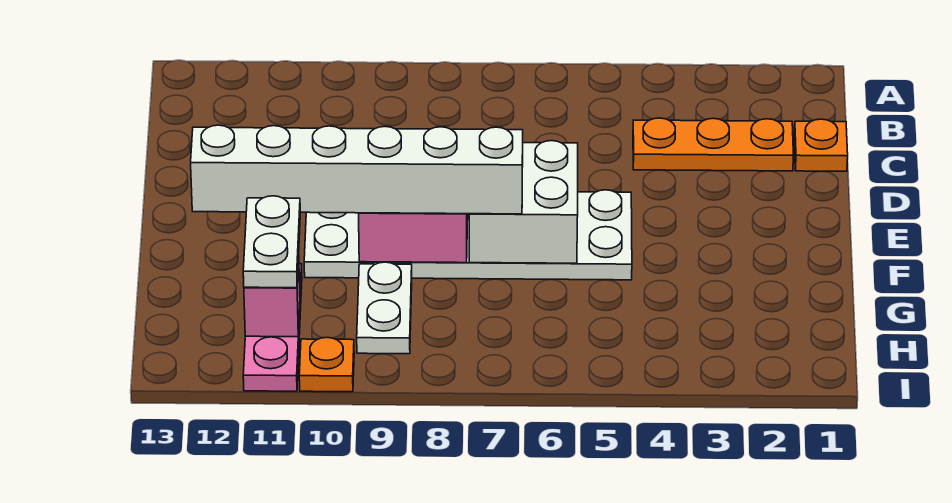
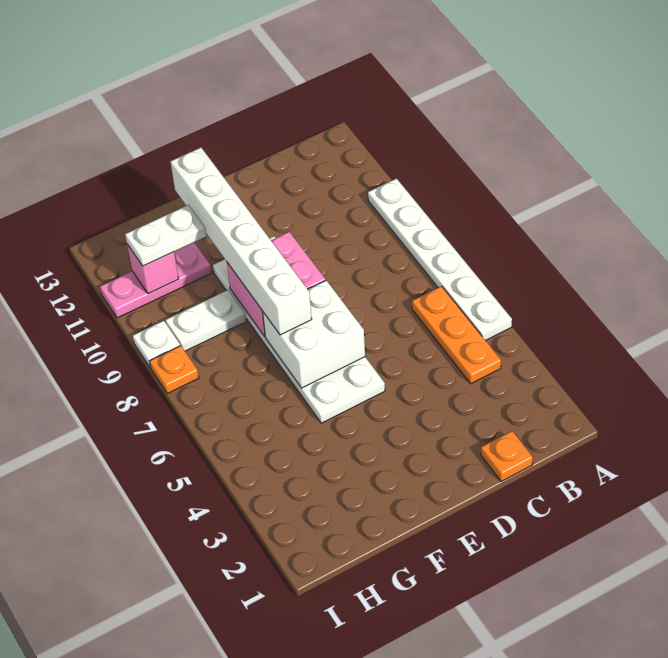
none -> white 1x6 plate [368,179,512,340]
orange 1x3 plate [633,118,793,171] -> orange 1x3 plate moved to [412,286,501,384]
none -> white 1x1 plate [133,321,180,368]
orange 1x1 plate [299,338,354,392] -> orange 1x1 plate moved to [150,346,199,394]

